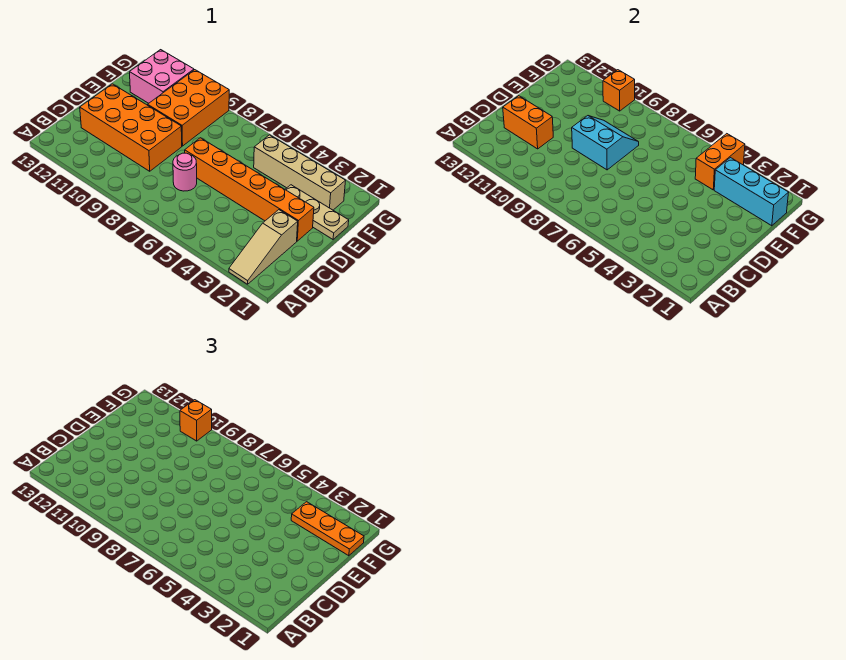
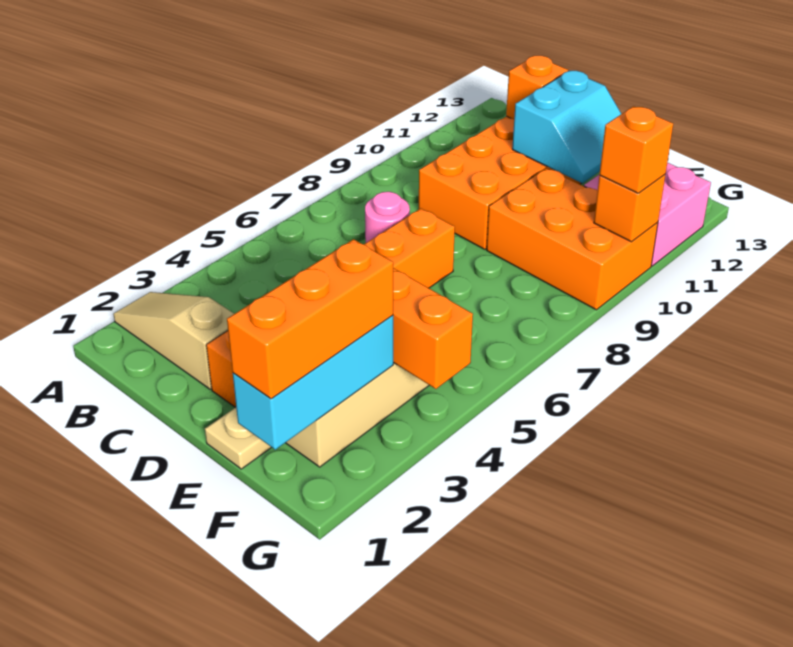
orange 1x2 brick [503,96,553,149] -> orange 1x1 brick [506,56,568,119]
cyan 2x2 slope [572,116,639,170] -> cyan 2x2 slope moved to [512,71,621,183]
orange 1x3 plate [291,502,364,556] -> orange 1x3 brick [227,239,393,399]

